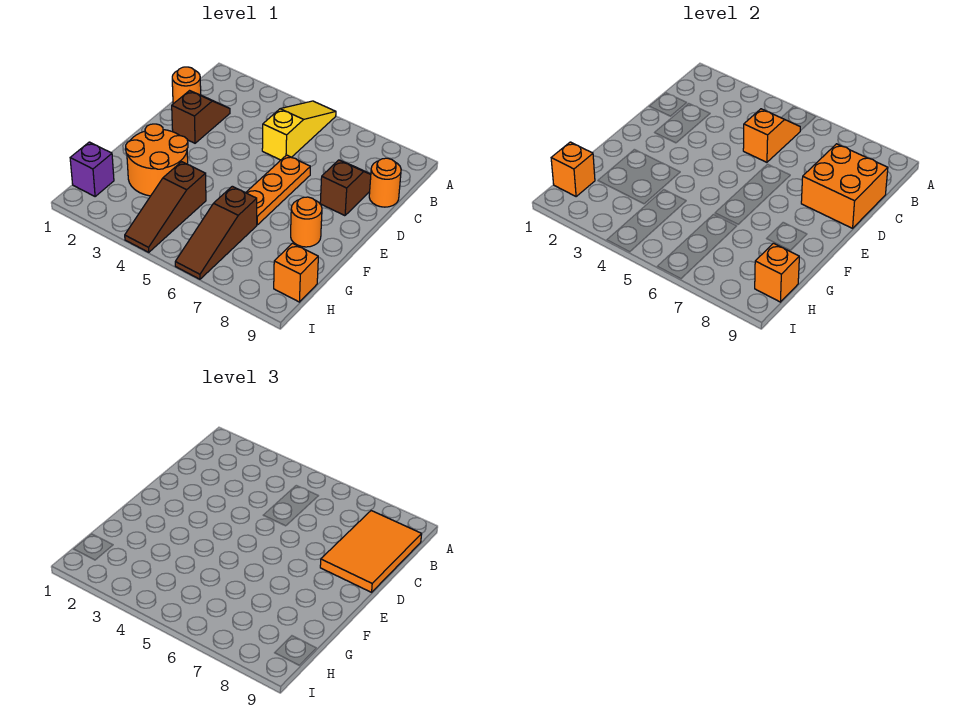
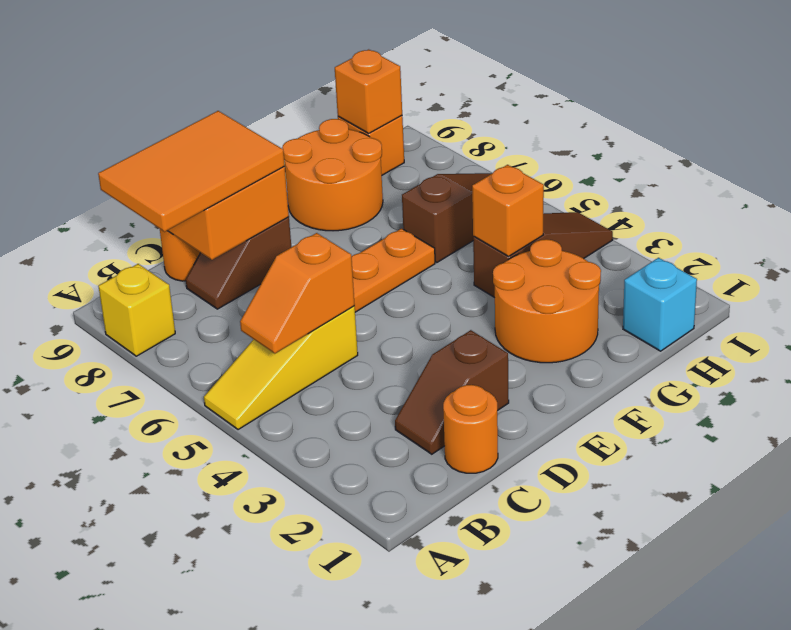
none -> yellow 1x1 brick [98,264,175,356]
orange 1x1 round brick [291,197,322,247] -> orange 2x2 round brick [282,119,383,231]
purple 1x1 brick [70,142,114,197] -> cyan 1x1 brick [623,258,697,351]
orange 1x1 brick [551,142,595,197] -> orange 1x1 brick moved to [472,165,544,256]

